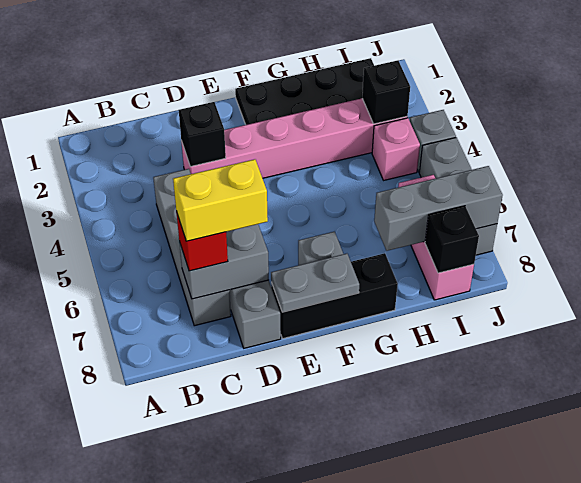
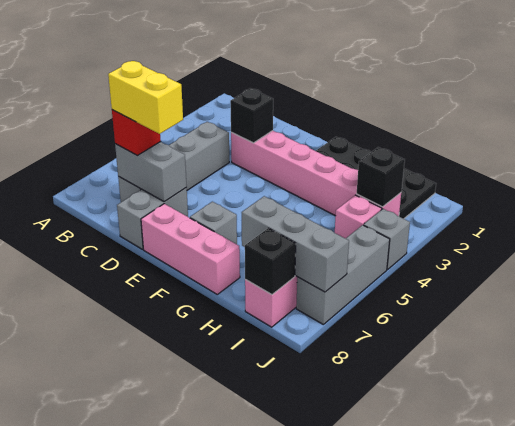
black 1x3 brick [271,253,398,338] -> pink 1x3 brick [141,204,240,294]
grey 1x2 plate [271,254,359,312] -> none

